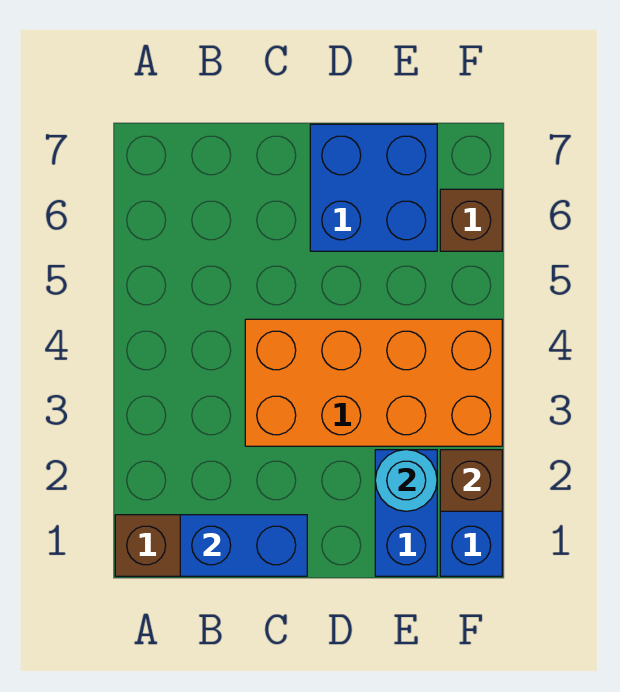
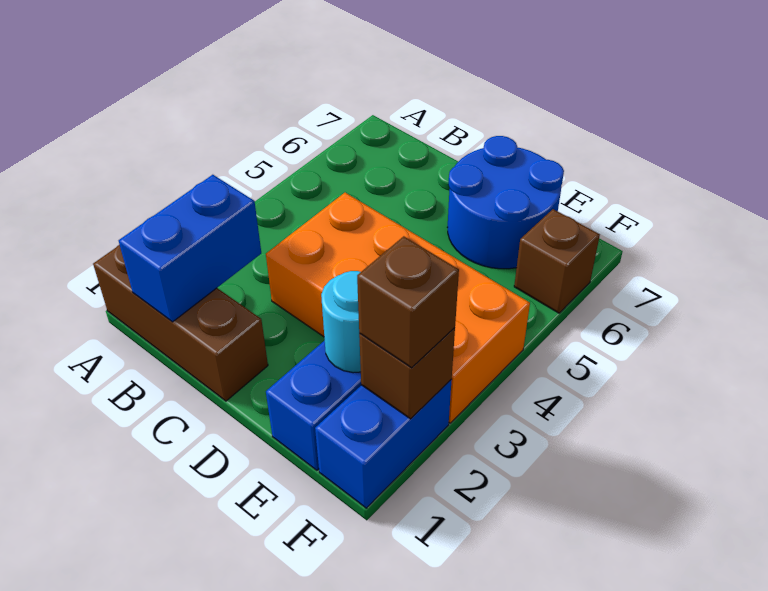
blue 1x2 brick [180,515,307,576] -> blue 1x2 brick turned to [119,175,261,322]
blue 2x2 brick [310,124,437,251] -> blue 2x2 round brick [447,136,564,269]
none -> brown 1x1 brick [357,236,459,368]

